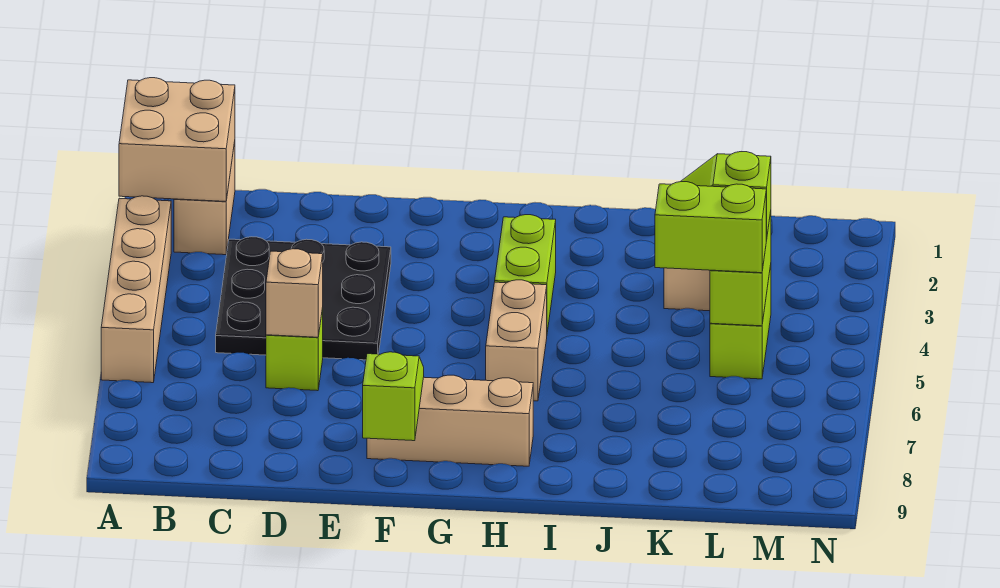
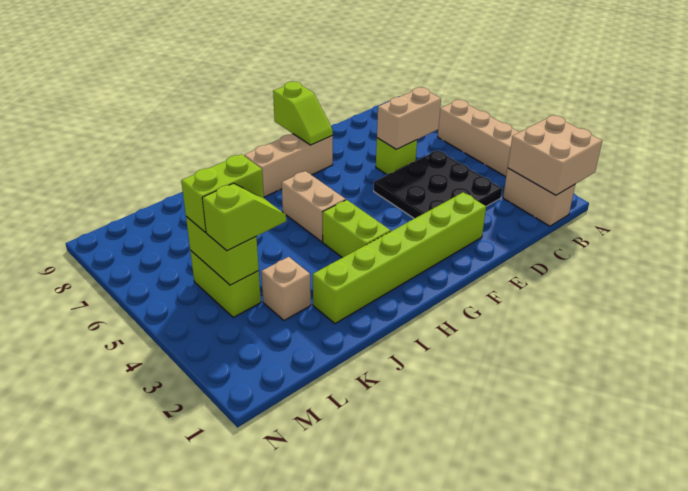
tan 1x1 brick [266,249,323,337] -> tan 1x2 brick [377,87,441,149]
none -> lime 1x6 brick [313,192,486,324]

